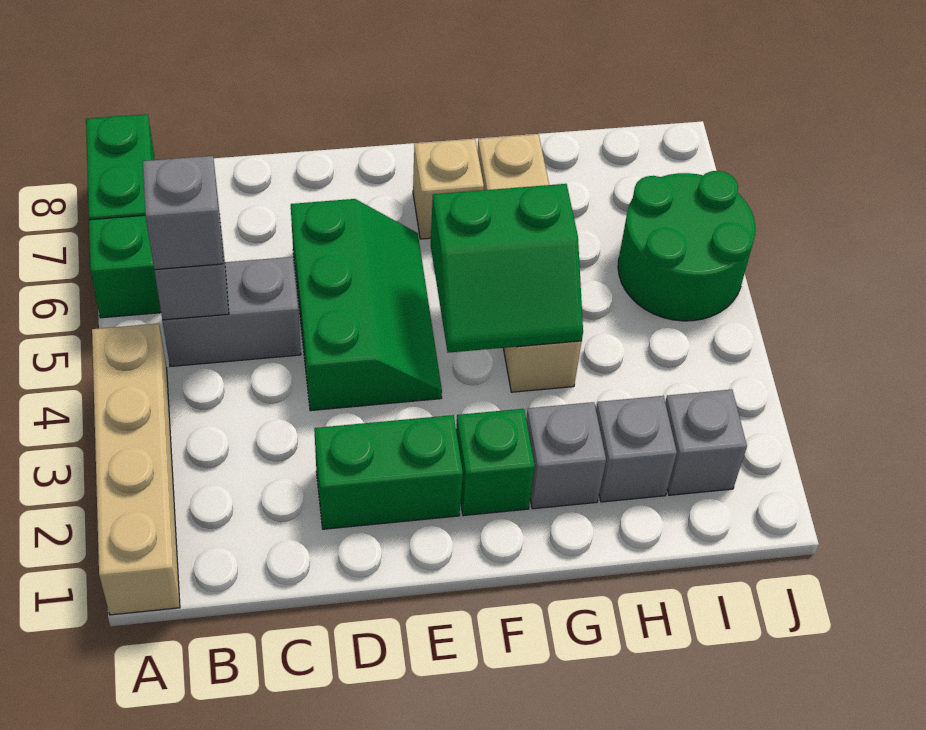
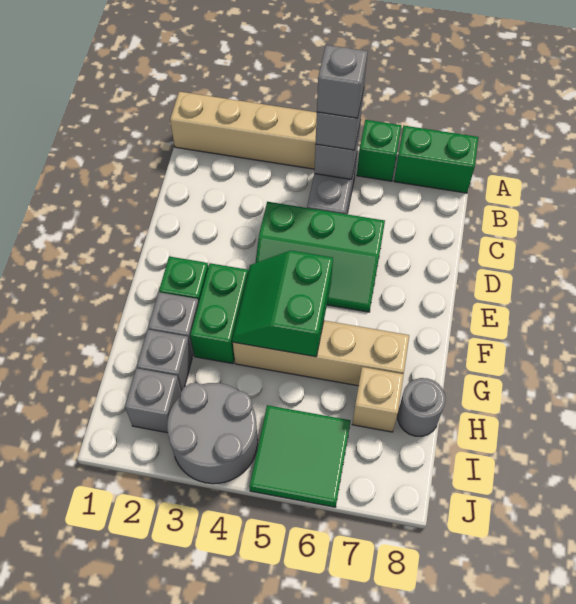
none -> grey 1x1 brick [317,45,368,118]
green 1x2 brick [314,415,463,529] -> green 1x2 brick moved to [190,263,248,364]
tan 1x1 brick [413,139,484,239] -> tan 1x1 brick moved to [352,367,404,432]
none -> grey 1x1 round brick [398,378,445,436]
none -> grey 2x2 round brick [167,383,258,484]
green 2x2 round brick [618,171,755,321] -> green 2x2 tile [249,405,351,507]

